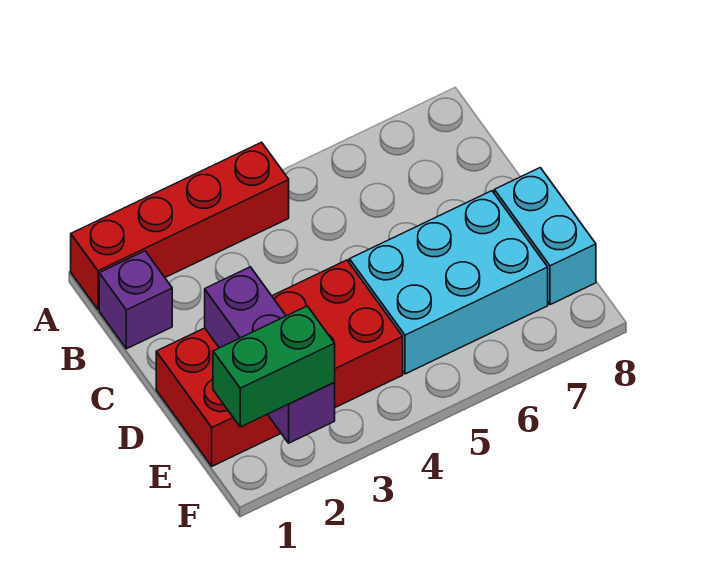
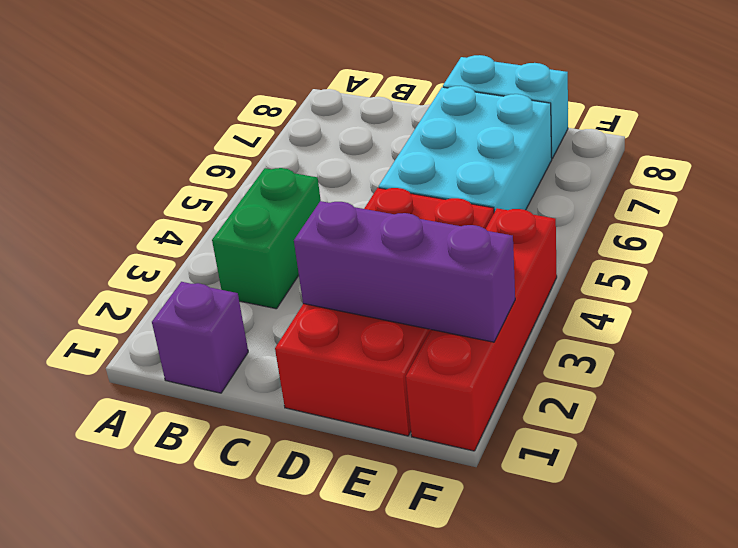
red 1x4 brick [71,142,289,309] -> red 1x4 brick moved to [406,208,557,451]
green 1x2 brick [213,306,335,427] -> green 1x2 brick moved to [212,168,321,309]

